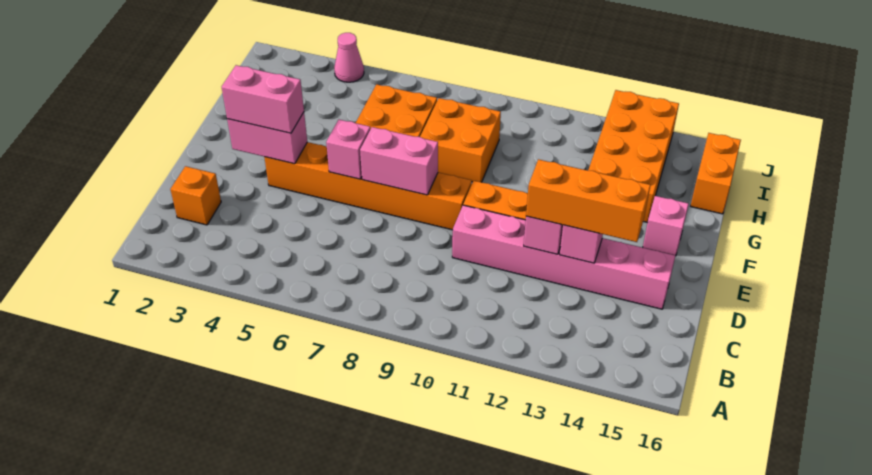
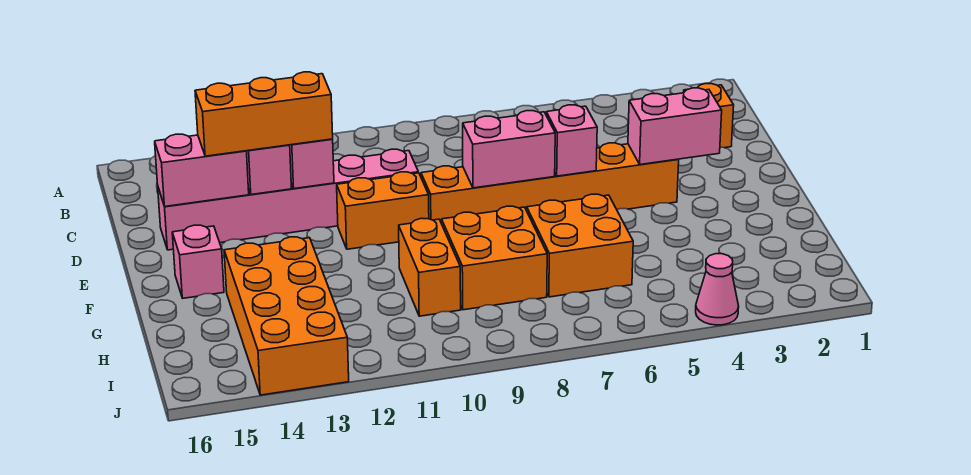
pink 1x2 brick [222,65,304,133] -> pink 1x2 brick moved to [155,134,249,207]
orange 1x2 brick [691,133,741,214] -> orange 1x2 brick moved to [399,218,461,316]

